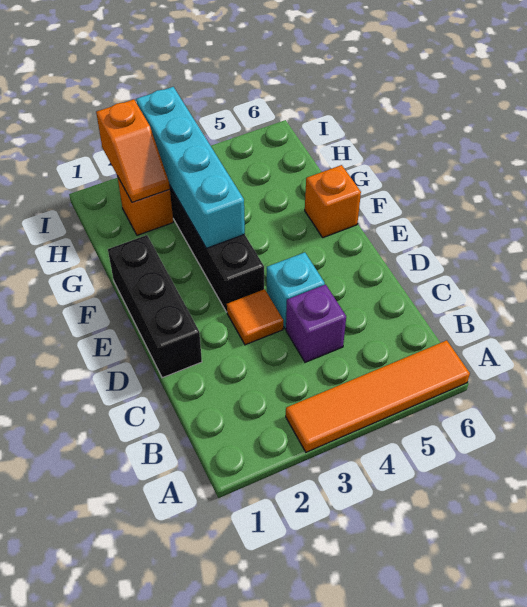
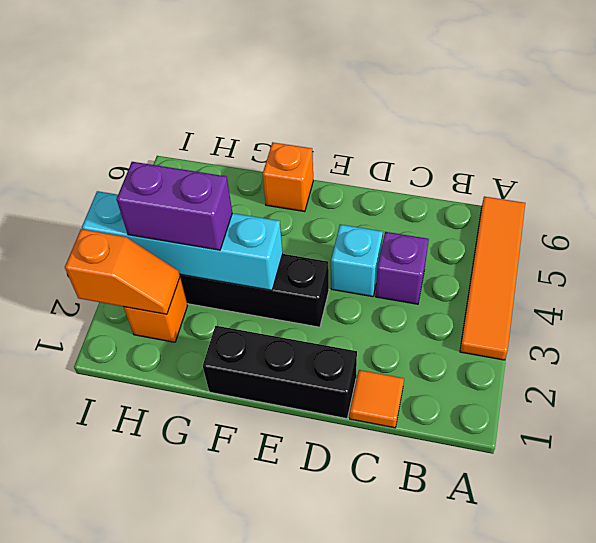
orange 1x1 tile [227,289,283,345] -> orange 1x1 tile moved to [350,370,404,428]
none -> purple 1x2 brick [116,162,232,250]

